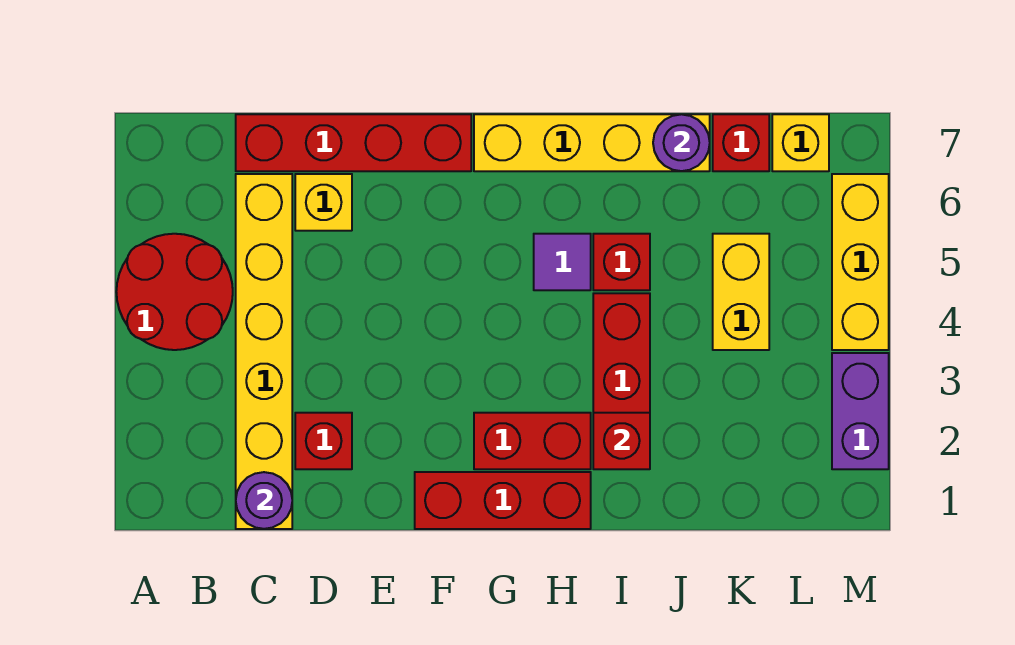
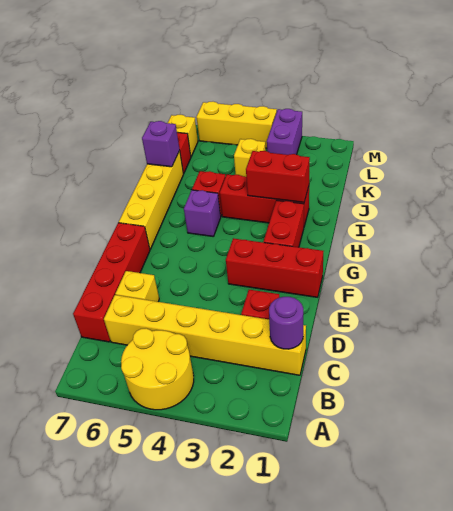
red 2x2 round brick [116,234,233,350] -> yellow 2x2 round brick [121,328,194,410]
red 1x3 brick [415,472,591,529] -> red 1x3 brick turned to [226,238,323,297]
purple 1x1 tile [534,234,591,290] -> purple 1x1 brick [184,190,221,237]
red 1x1 brick [593,413,650,469] -> red 1x2 brick [246,151,310,202]
purple 1x1 round brick [653,114,710,171] -> purple 1x1 brick [142,121,180,167]
yellow 1x2 brick [713,234,769,350] -> yellow 1x1 brick [234,139,266,177]
purple 1x2 brick [832,353,889,469] -> purple 1x2 brick turned to [267,109,302,155]

